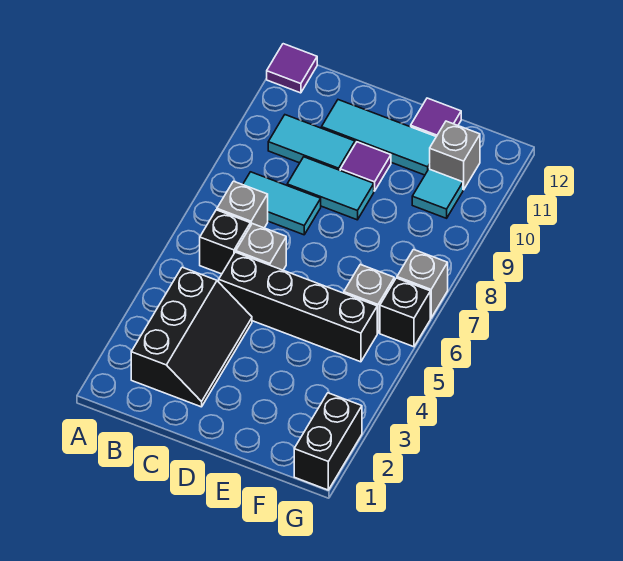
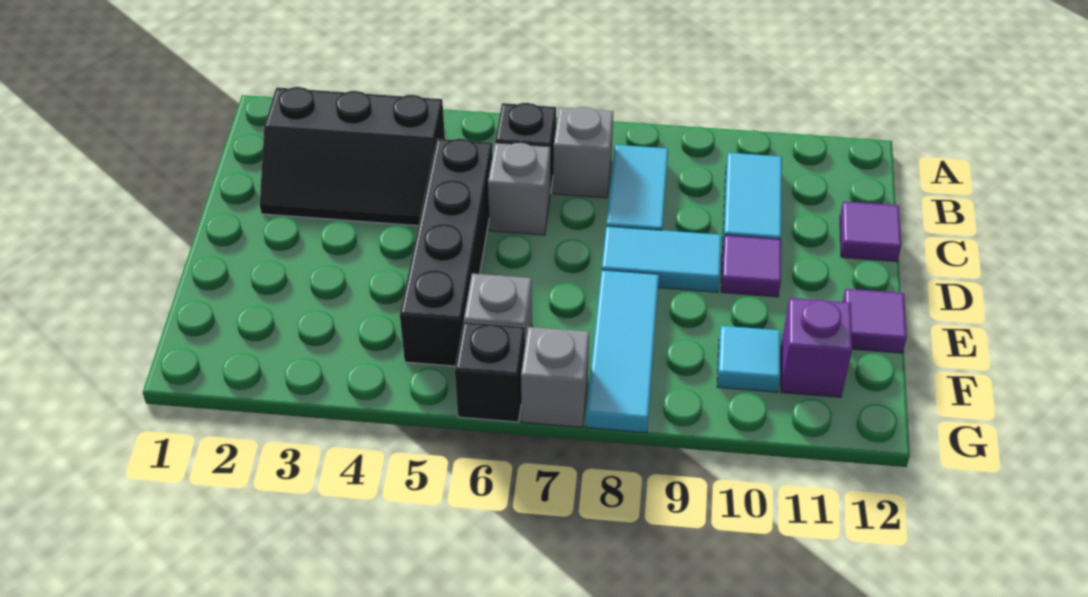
purple 1x1 tile [267,44,317,93] -> purple 1x1 tile moved to [840,201,901,262]
cyan 1x2 tile [287,157,374,220] -> cyan 1x2 tile turned to [602,226,722,292]
cyan 1x3 tile [321,100,436,175] -> cyan 1x3 tile moved to [586,270,659,433]
grey 1x1 brick [430,121,480,190] -> purple 1x1 brick [781,298,852,397]
black 1x2 brick [294,393,362,490] -> none

